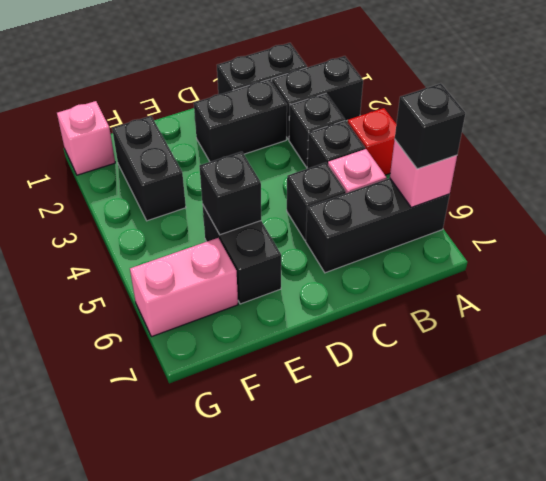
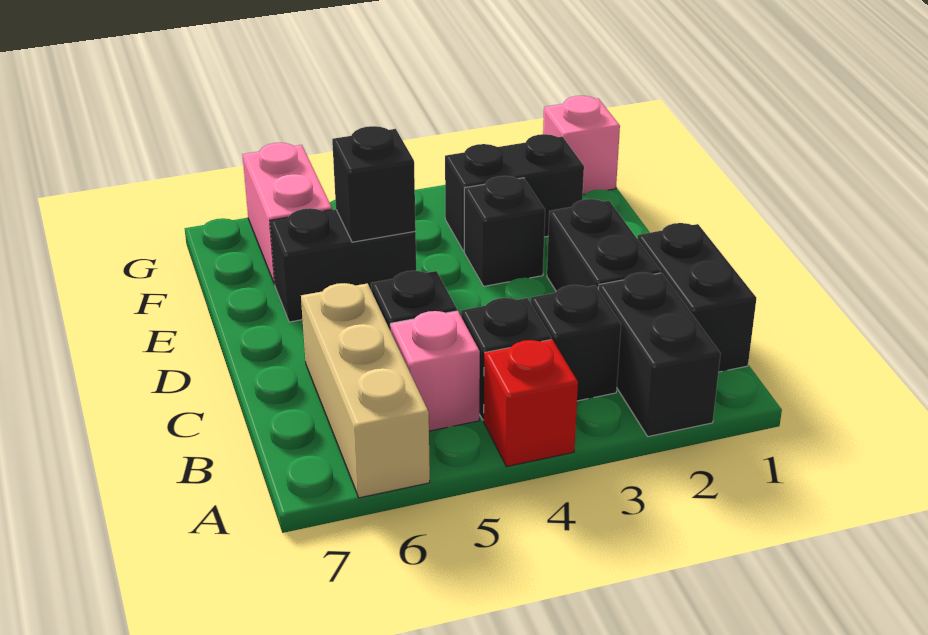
black 1x3 brick [306,178,450,273] -> tan 1x3 brick [301,283,430,498]
pink 1x1 brick [390,140,457,207] -> none
black 1x1 brick [395,83,465,169] -> black 1x1 brick moved to [464,176,545,286]

